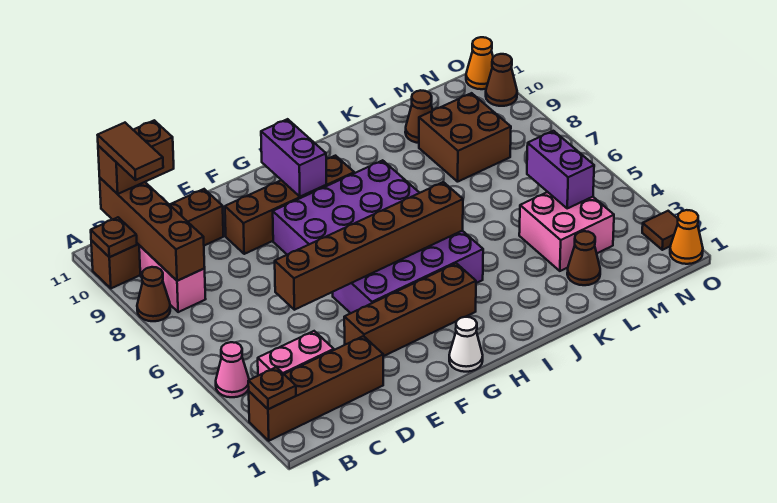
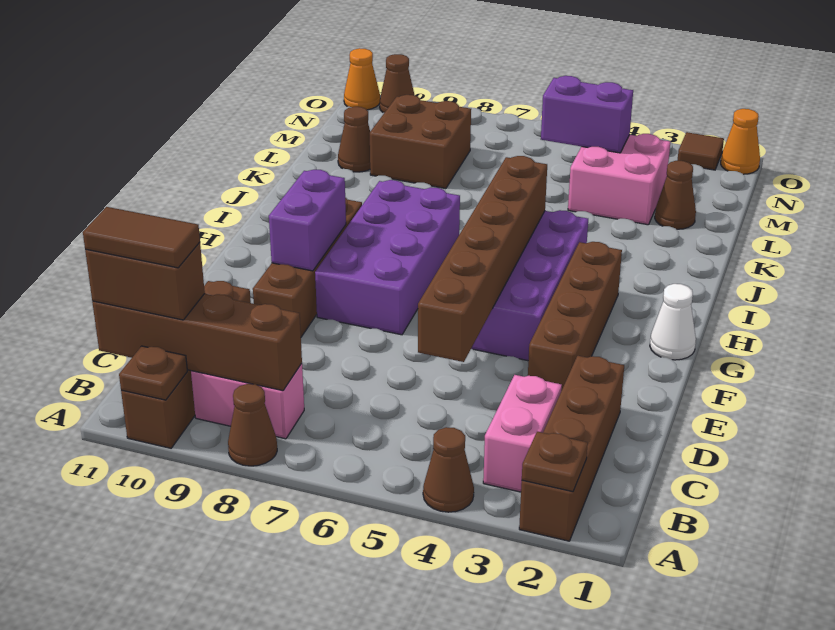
pink 1x1 cone [216,342,249,397] -> brown 1x1 cone [423,427,474,512]
brown 1x2 brick [98,120,174,194] -> brown 1x2 brick turned to [85,242,205,320]
purple 1x2 brick [261,119,326,197] -> purple 1x2 brick turned to [269,170,346,271]

